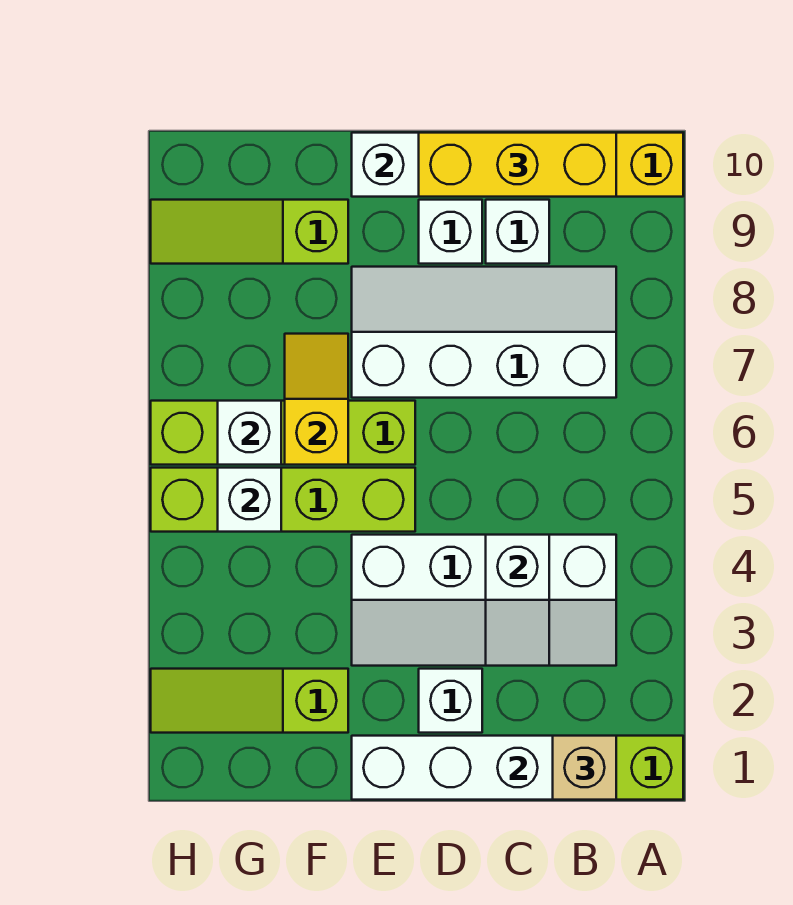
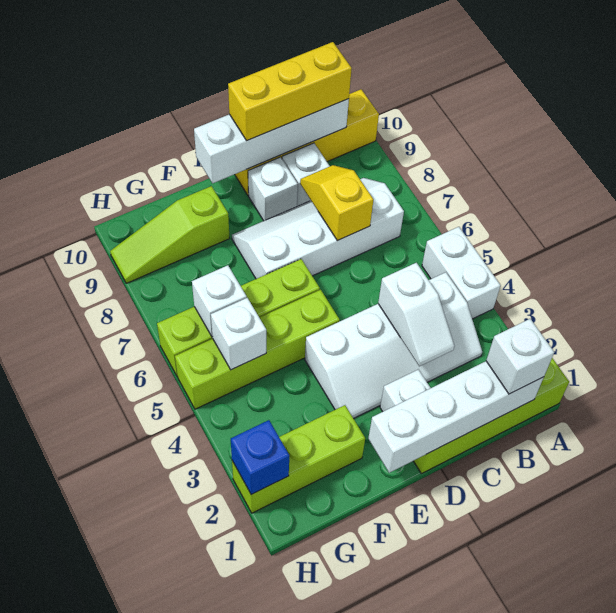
none -> white 1x2 brick [422,227,501,319]
tan 1x1 brick [553,736,616,800] -> white 1x1 brick [486,319,554,394]
lime 1x3 slope [151,669,348,733] -> lime 1x3 brick [232,405,365,513]
yellow 1x2 slope [285,334,348,465] -> yellow 1x2 slope moved to [300,165,373,241]
none -> blue 1x1 brick [231,420,289,494]

